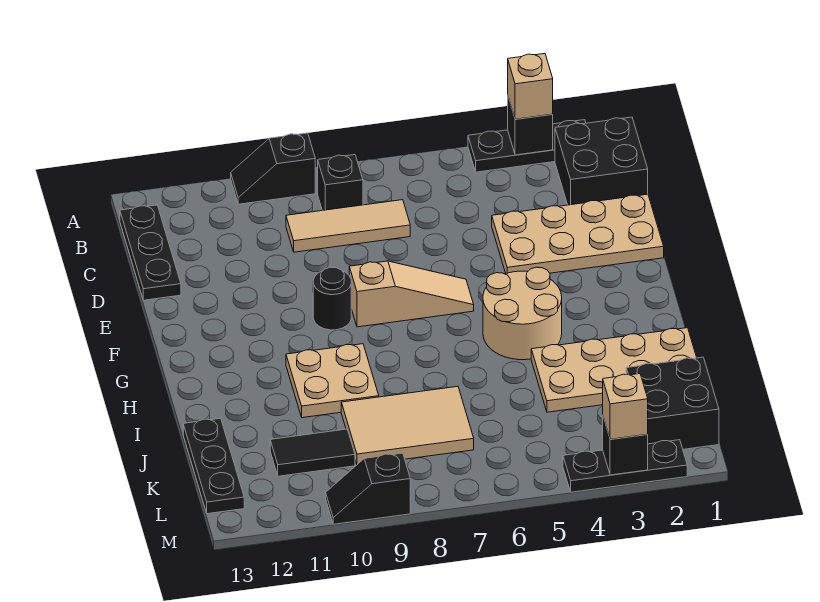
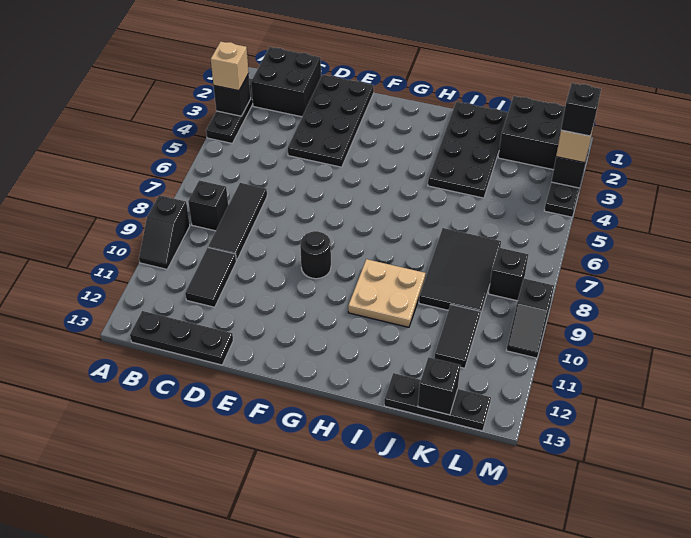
tan 1x3 tile [286,200,410,252] -> black 1x3 tile [208,183,267,260]
none -> black 1x2 tile [185,247,236,307]
tan 2x4 plate [492,194,664,273] -> black 2x4 plate [288,75,374,167]
tan 1x3 slope [349,261,474,327] -> none
tan 2x2 round brick [483,267,562,360] -> none
tan 2x4 plate [531,328,697,412] -> black 2x4 plate [428,102,508,198]
tan 2x3 tile [341,386,474,464] -> black 2x3 tile [419,228,501,315]
none -> black 1x1 brick [418,357,461,415]
none -> black 1x1 brick [489,248,529,301]
none -> black 1x1 brick [561,83,601,136]

